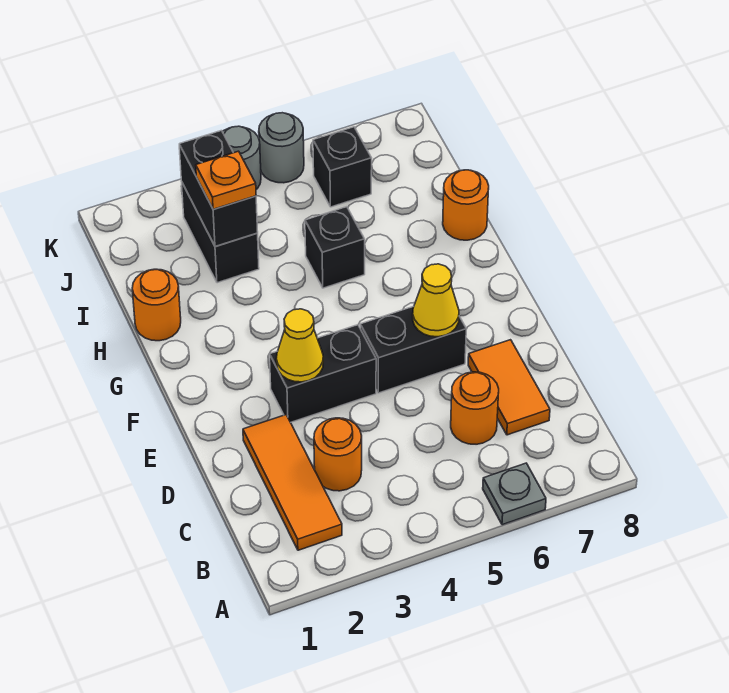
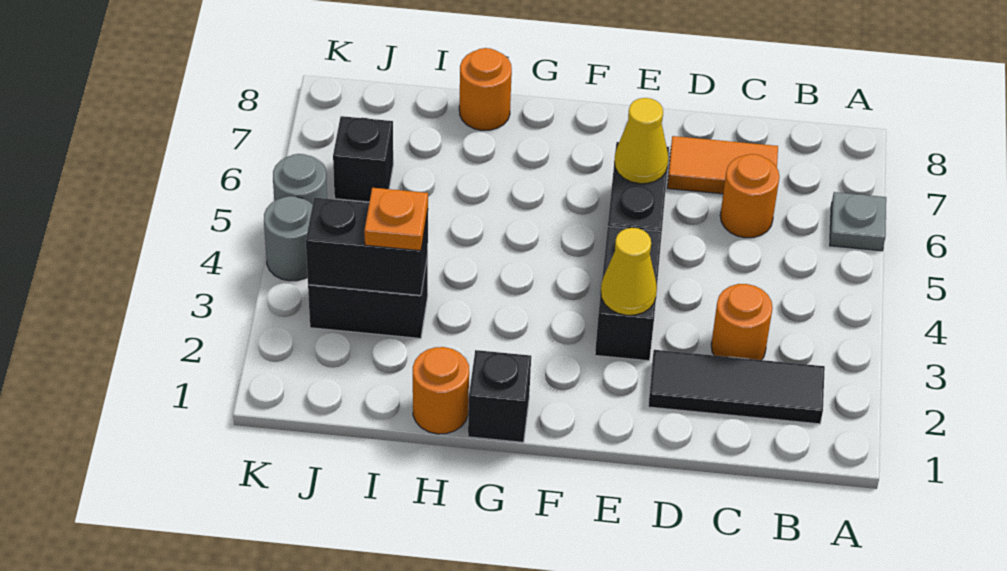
orange 1x3 tile [243,415,342,550] -> black 1x3 tile [648,350,825,424]
black 1x1 brick [305,207,365,288] -> black 1x1 brick moved to [468,350,531,442]

